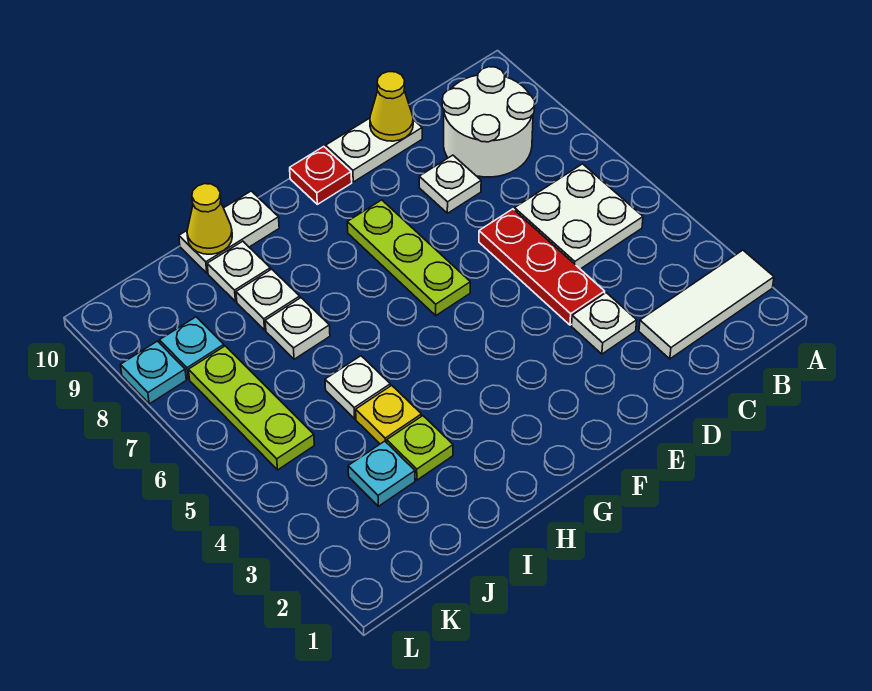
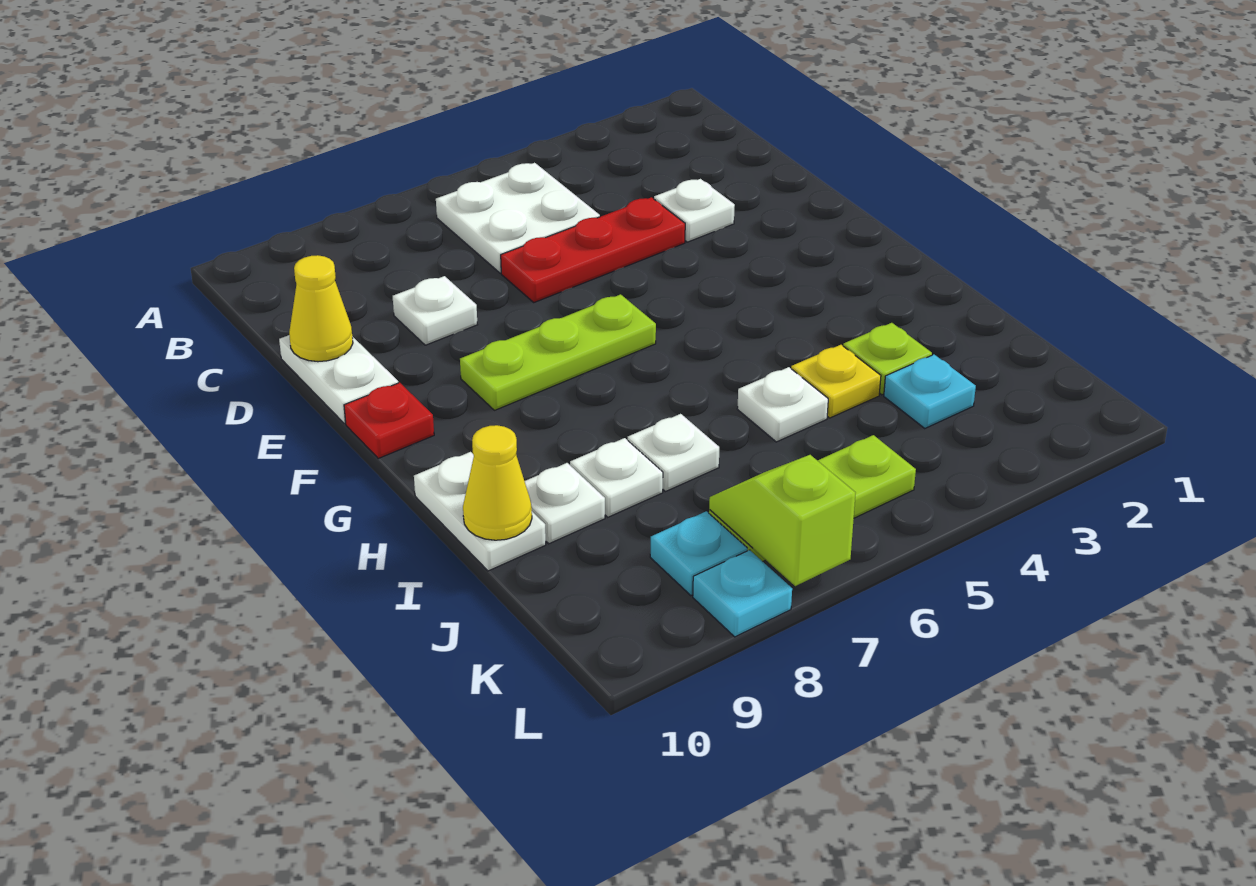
white 1x3 tile [639,250,774,359] -> none
white 2x2 round brick [442,67,535,177] -> none
none -> lime 1x2 slope [709,455,855,586]

